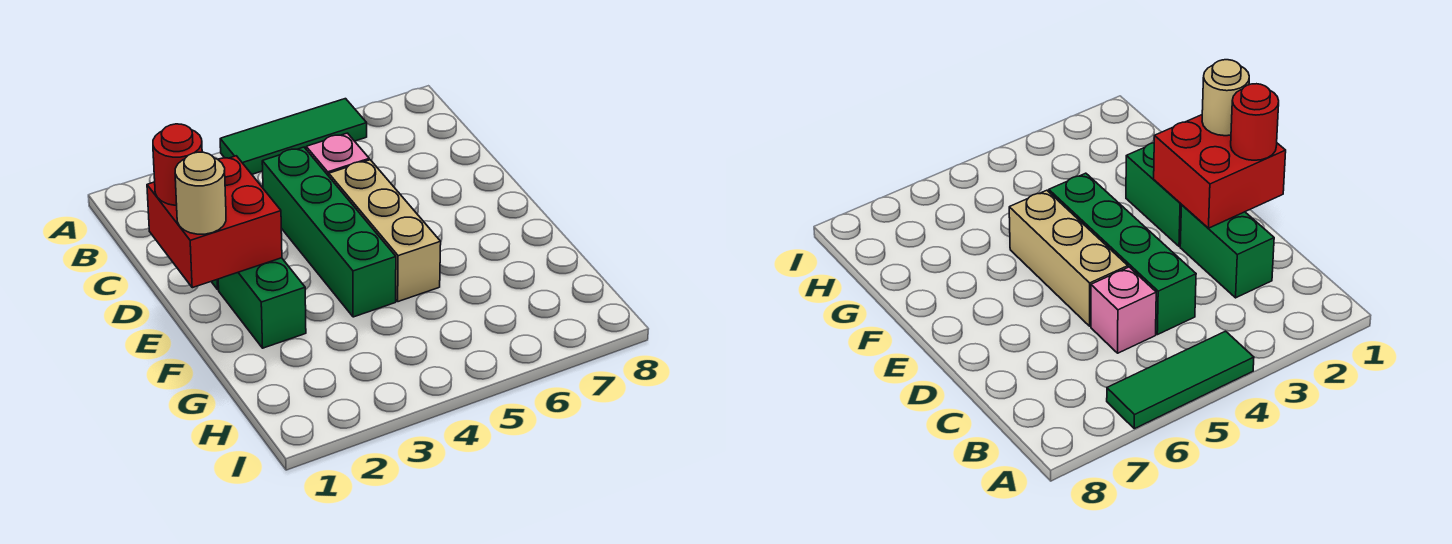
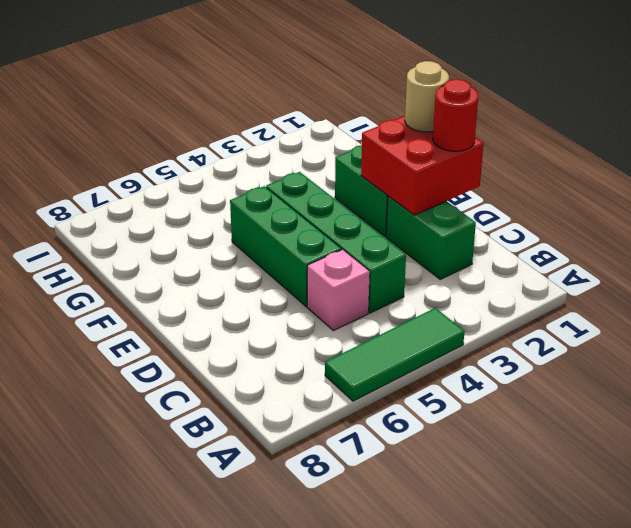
tan 1x3 brick [329,160,441,302] -> green 1x3 brick [230,186,341,307]

